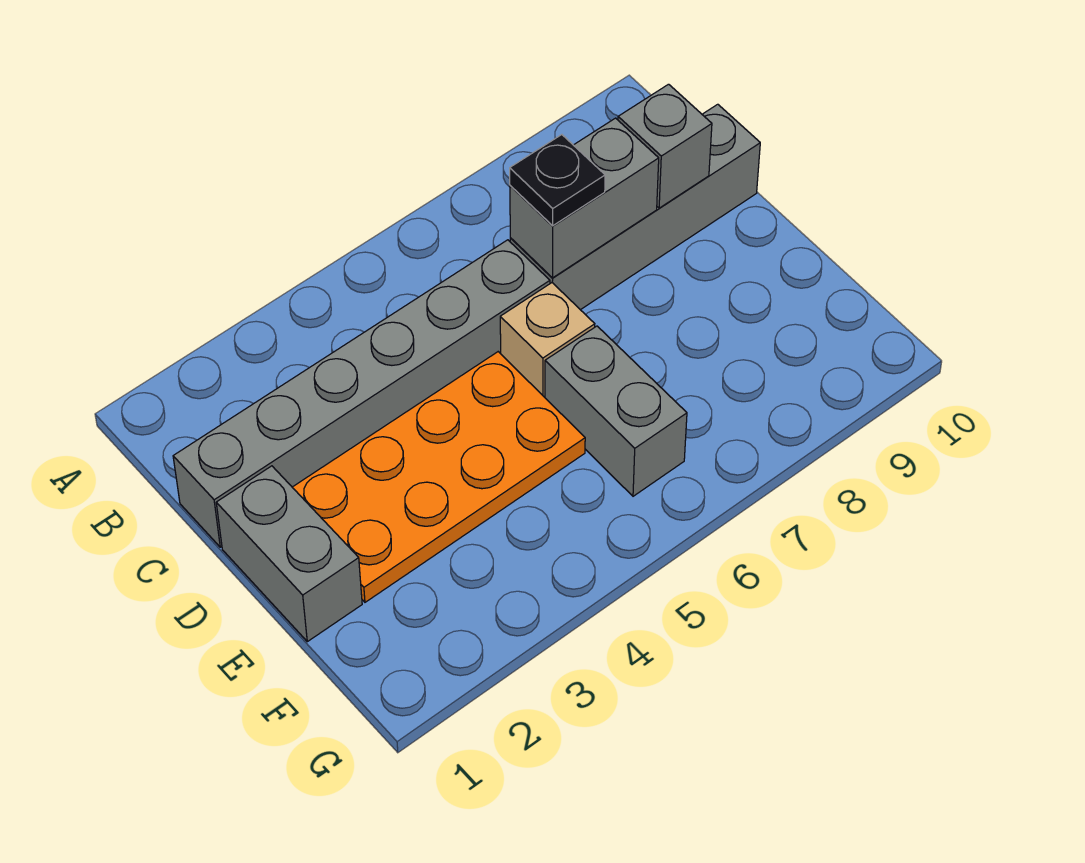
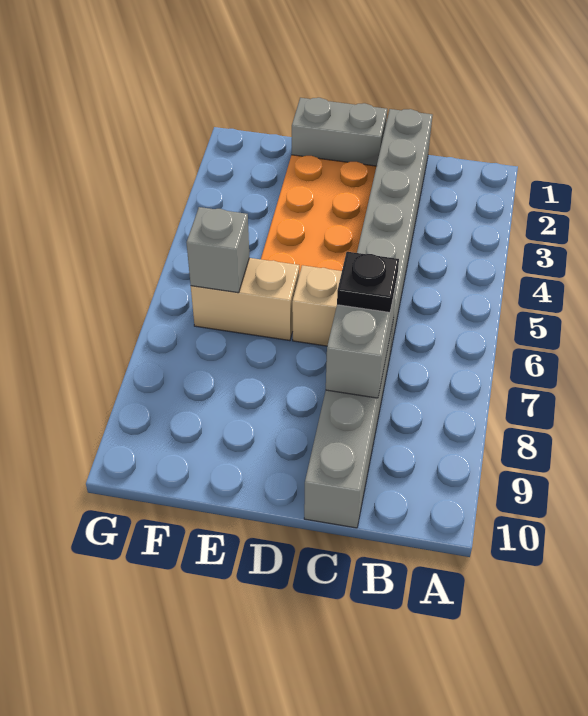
grey 1x1 brick [618,84,712,208] -> grey 1x1 brick moved to [187,207,249,293]
grey 1x2 brick [545,326,687,496] -> tan 1x2 brick [191,258,299,341]

